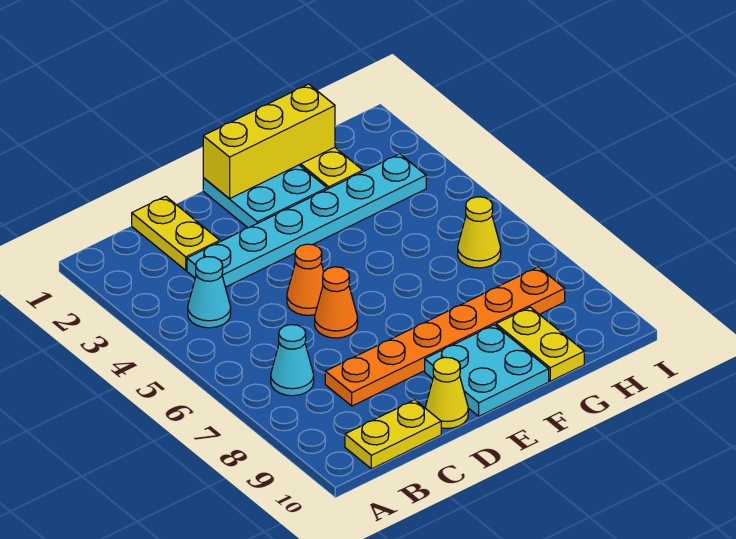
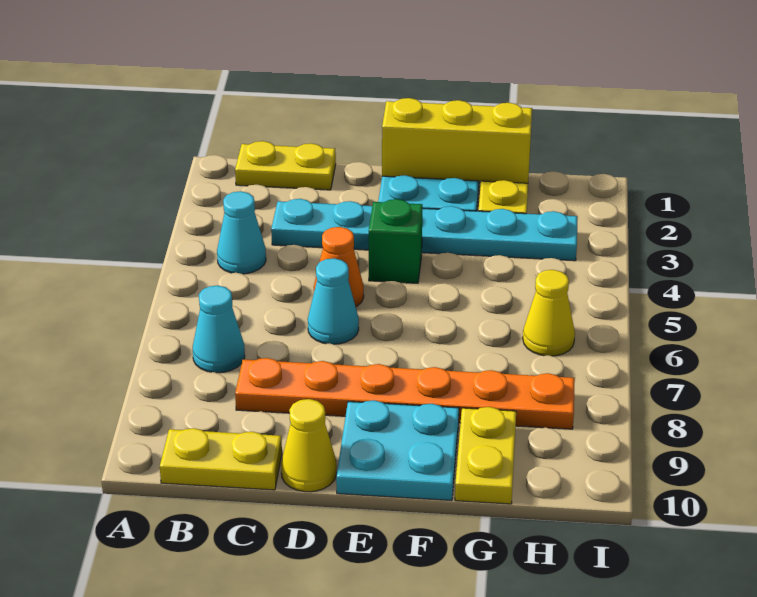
yellow 1x2 plate [132,196,220,270] -> yellow 1x2 plate turned to [235,141,336,190]
orange 1x1 cone [315,267,358,338] -> cyan 1x1 cone [308,258,359,344]
none -> green 1x1 brick [369,199,422,283]

